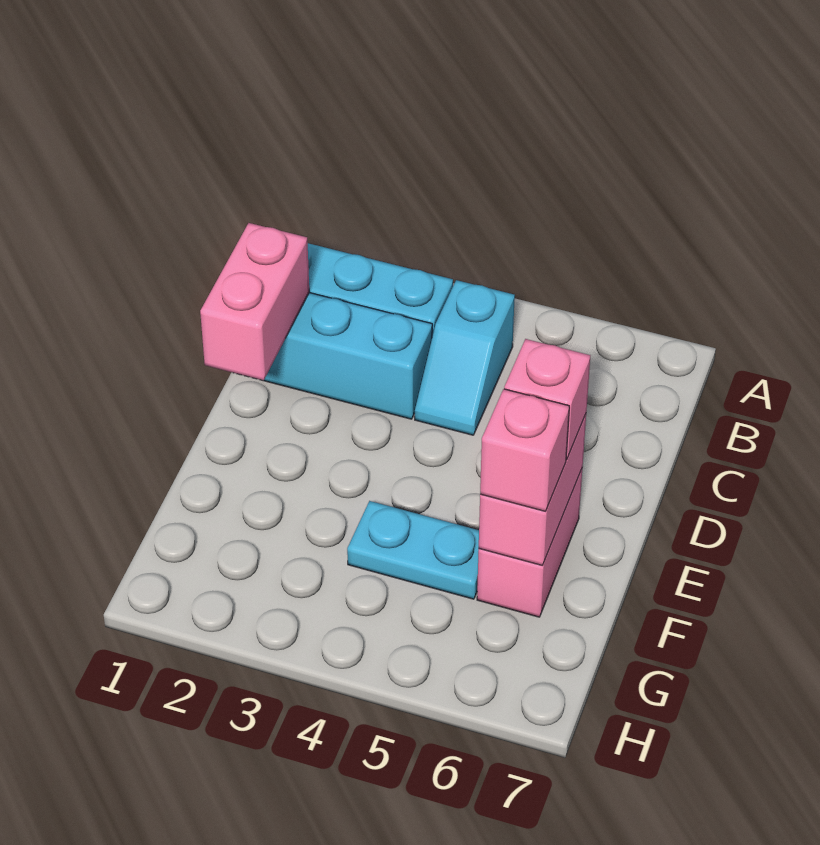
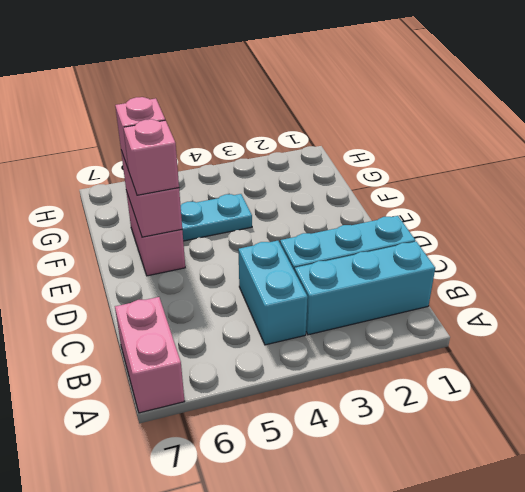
cyan 1x2 slope [415,280,515,435] -> cyan 1x2 brick [238,241,308,345]
pink 1x2 brick [200,223,309,381] -> pink 1x2 brick moved to [115,297,185,413]

